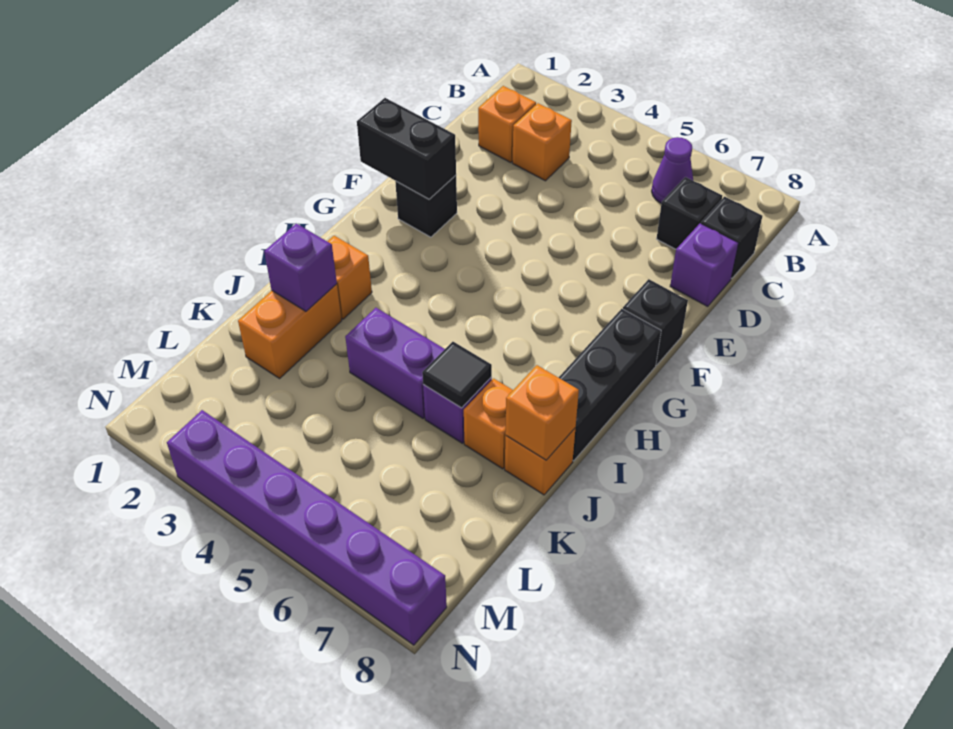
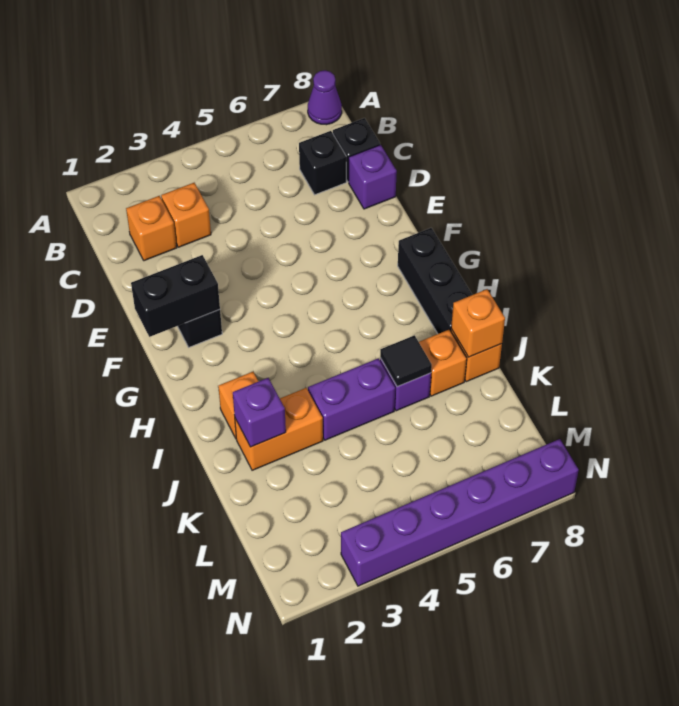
purple 1x1 cone [652,137,693,203] -> purple 1x1 cone moved to [308,70,342,125]
black 1x1 brick [623,279,688,365] -> none
orange 1x2 brick [238,284,342,378] -> orange 1x2 brick turned to [235,388,323,470]

